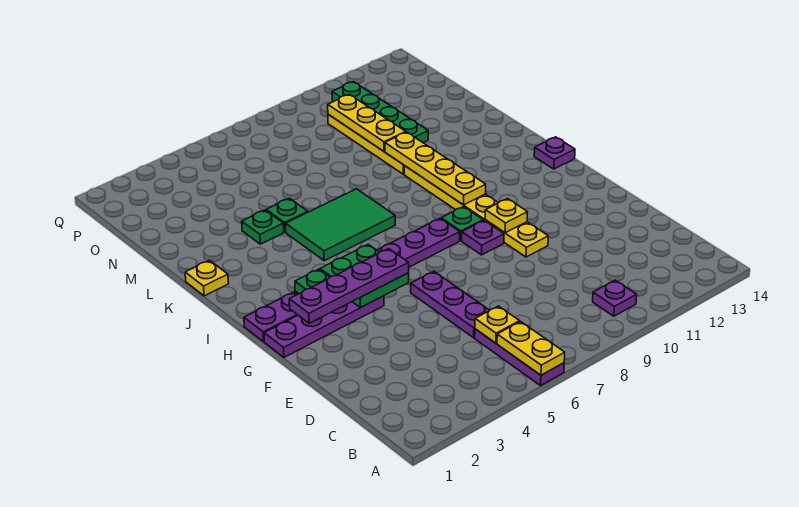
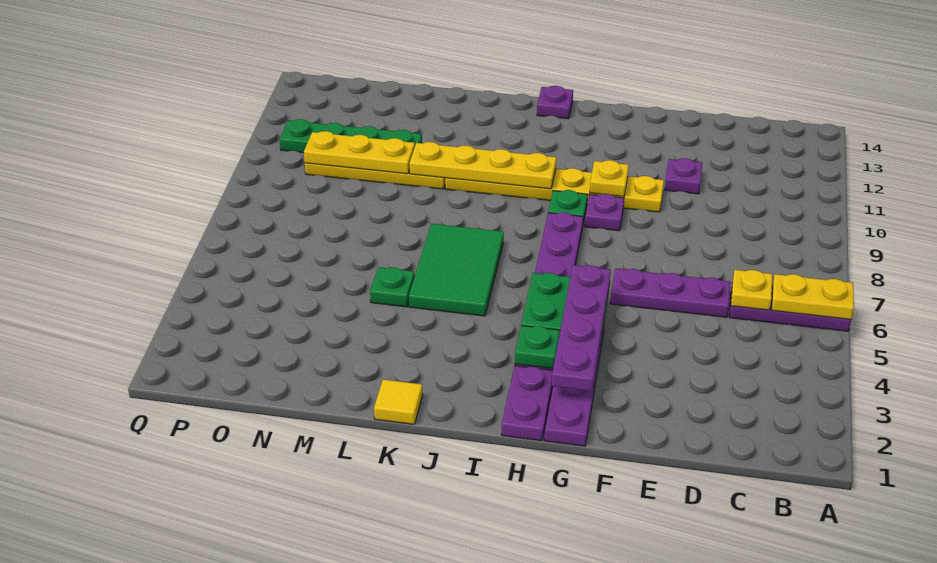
purple 1x1 plate [593,280,637,316] -> purple 1x1 plate moved to [665,158,702,194]
yellow 1x1 plate [185,260,228,296] -> yellow 1x1 tile [374,379,423,424]
green 1x1 plate [242,210,284,244] -> none

